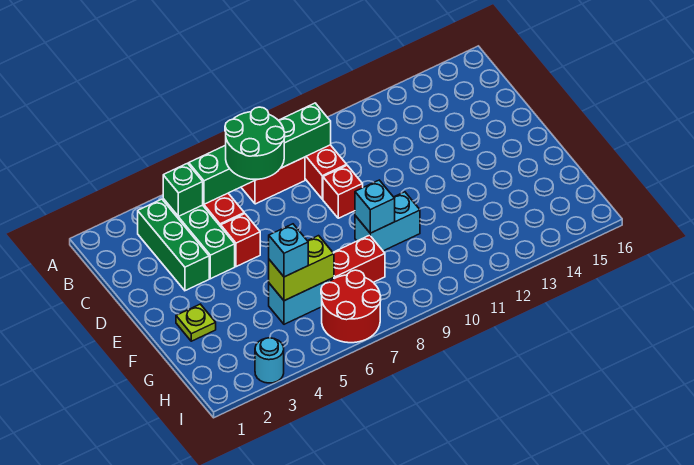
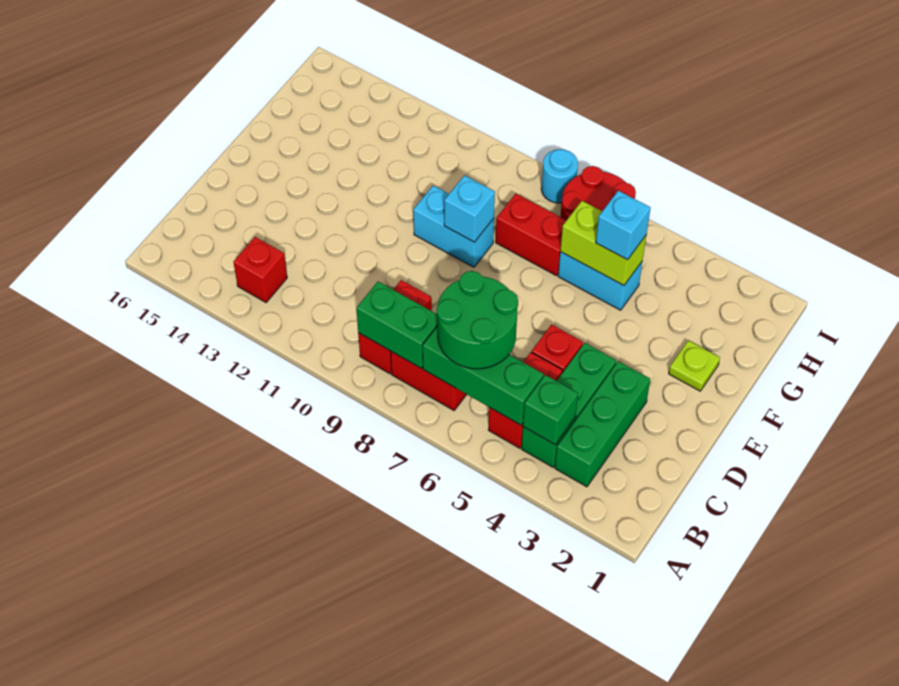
red 1x1 brick [323,165,363,218] -> red 1x1 brick moved to [234,237,287,303]
cyan 1x1 round brick [255,338,284,383] -> cyan 1x1 round brick moved to [541,149,578,203]

